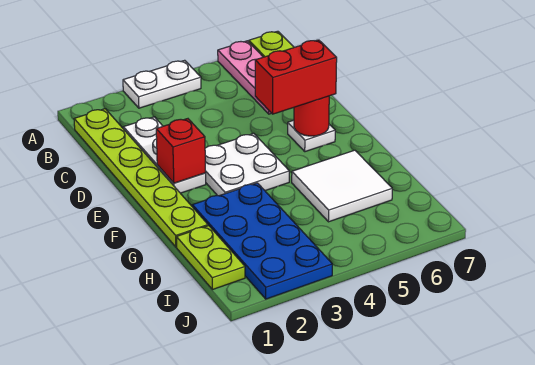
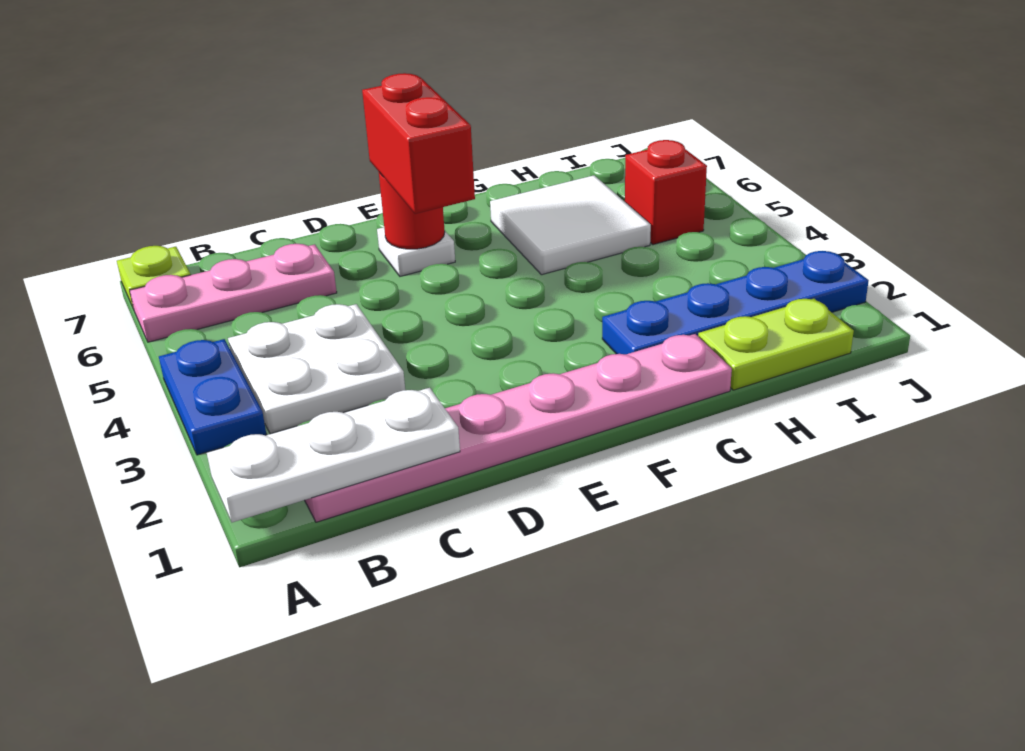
white 1x2 plate [123,60,201,108] -> blue 1x2 plate [159,339,267,455]
lime 1x6 plate [74,109,208,247] -> pink 1x6 plate [305,334,732,522]
white 1x3 plate [123,117,206,193] -> white 1x3 plate moved to [207,388,460,522]
red 1x1 brick [156,119,206,183] -> red 1x1 brick moved to [625,140,707,245]
white 2x2 plate [205,133,289,196] -> white 2x2 plate moved to [228,304,405,434]
blue 2x4 plate [192,183,332,299] -> blue 1x4 plate [602,251,869,354]

